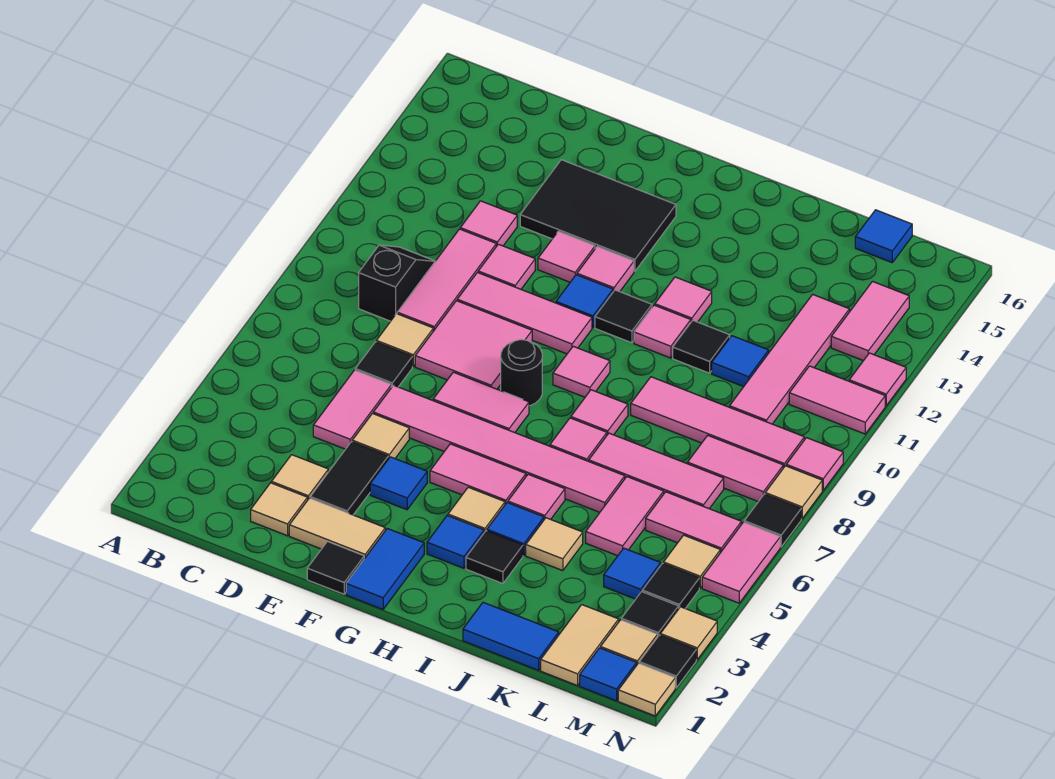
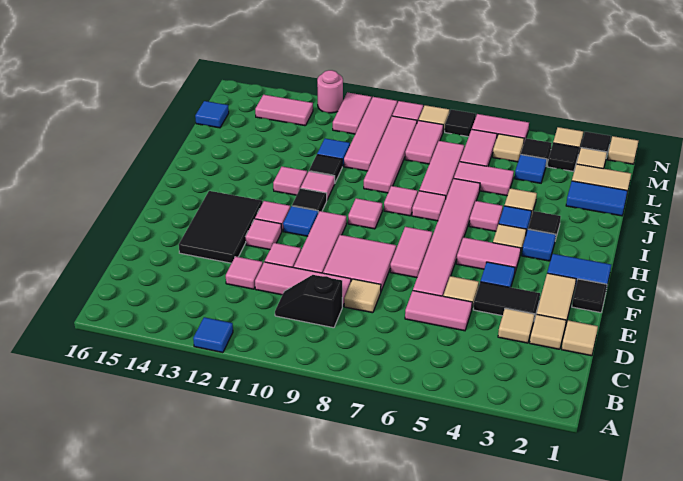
none -> tan 1x1 tile [562,320,598,356]
black 1x1 tile [355,342,412,387] -> none
pink 1x2 tile [430,444,526,504] -> pink 1x2 tile turned to [456,237,521,275]
black 1x1 round brick [501,340,542,406] -> none
blue 1x2 tile [463,602,559,670] -> blue 1x2 tile turned to [566,181,628,216]
pink 1x4 tile [730,294,849,424] -> pink 1x4 tile turned to [344,97,397,171]
blue 1x1 tile [580,648,637,701] -> blue 1x1 tile moved to [193,317,233,353]
pink 1x1 tile [849,353,906,406] -> pink 1x1 round brick [317,70,343,113]

